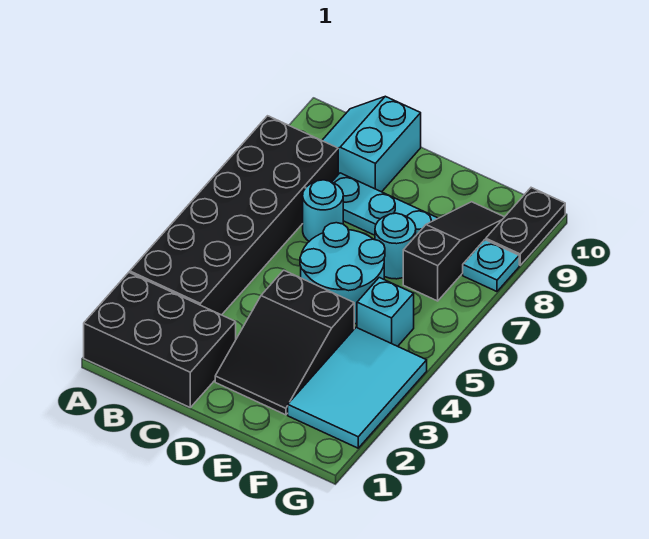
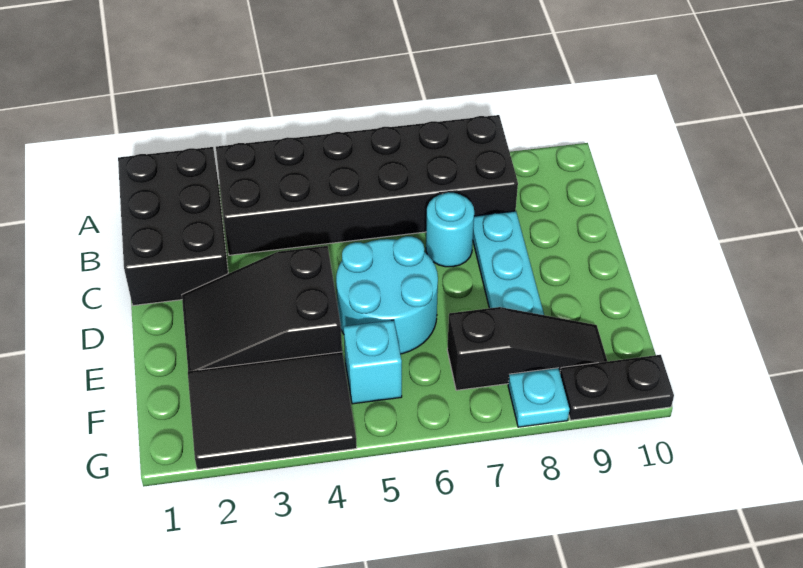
cyan 2x2 slope [322,96,421,192] -> none
cyan 1x1 round brick [375,213,416,279] -> none
cyan 2x3 tile [288,327,427,448] -> black 2x3 tile [188,352,357,470]

